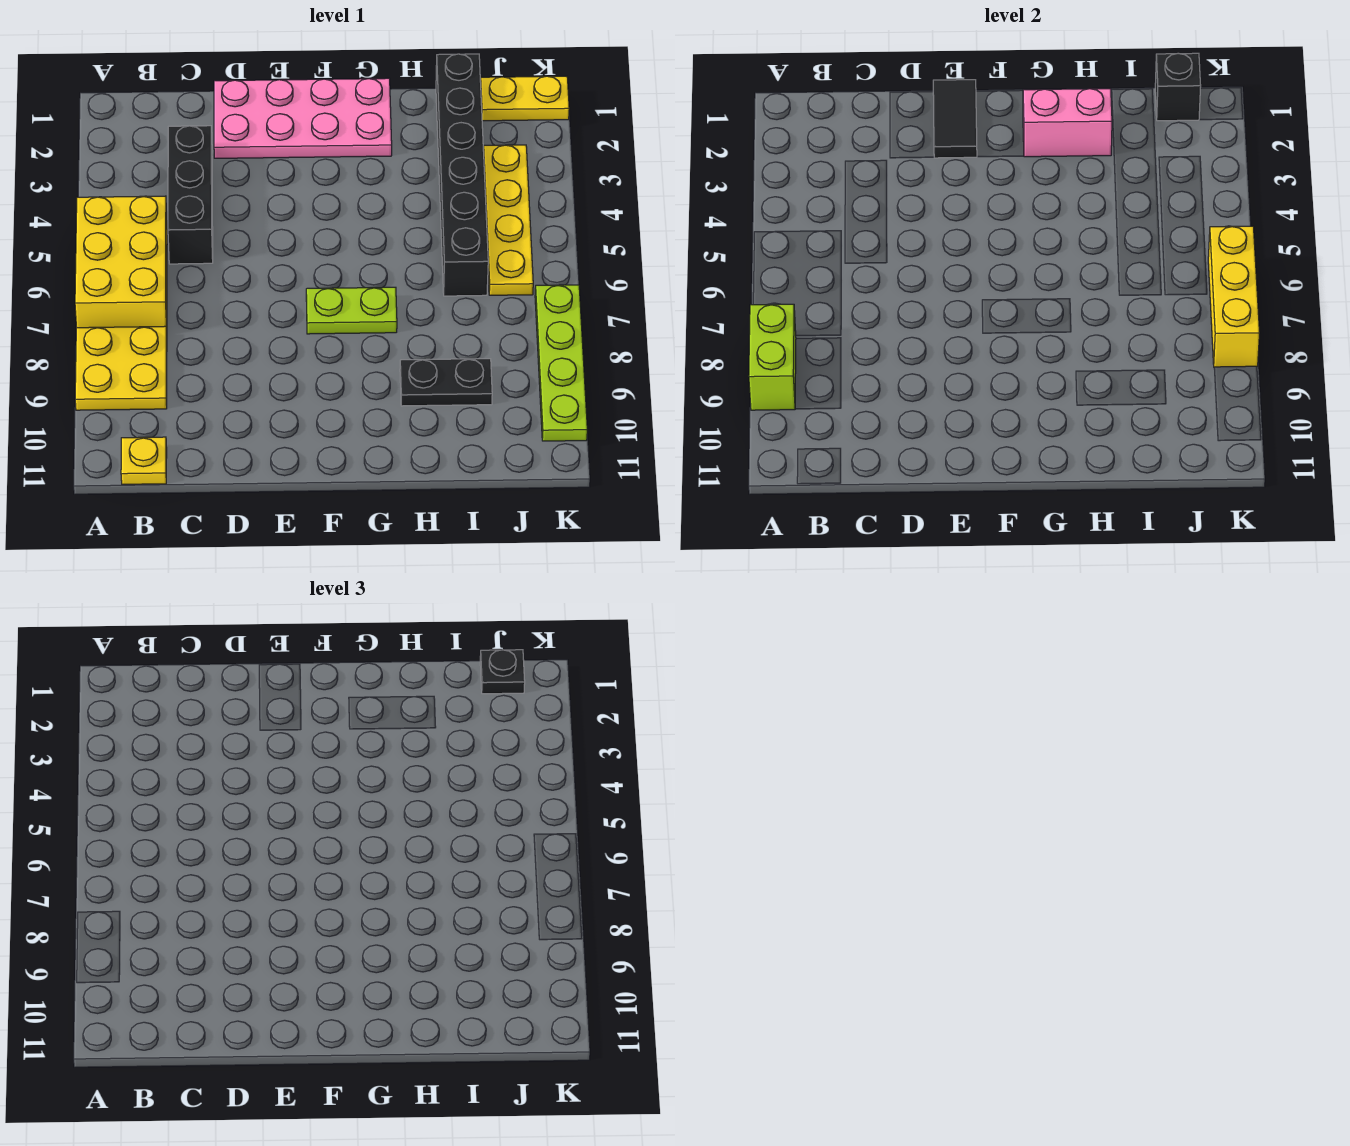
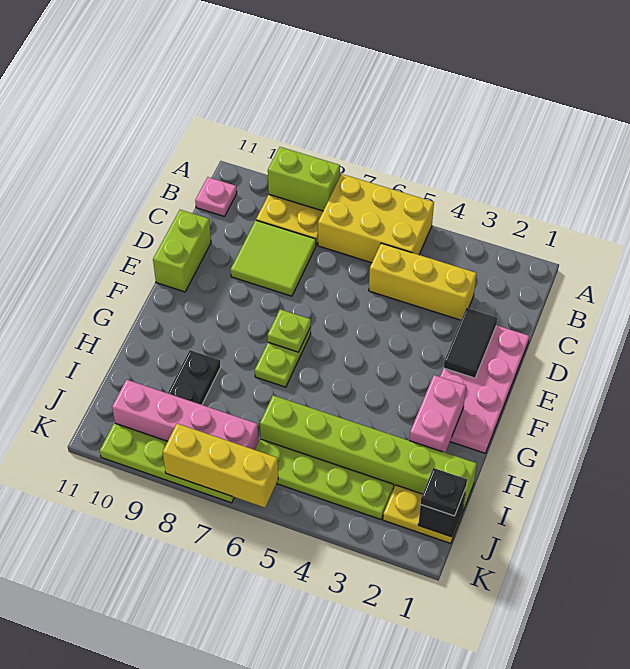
yellow 1x1 plate [121,437,167,484] -> pink 1x1 plate [195,177,237,217]
black 1x3 brick [168,126,213,264] -> yellow 1x3 brick [369,243,477,320]
none -> lime 2x2 tile [231,220,316,296]
none -> lime 1x2 brick [153,210,211,292]
black 1x2 tile [933,80,977,158] -> black 1x2 tile turned to [444,308,497,378]
none -> lime 1x1 plate [268,309,311,352]
black 1x6 brick [436,54,488,296] -> lime 1x6 brick [260,395,477,513]
yellow 1x2 plate [481,76,569,121] -> yellow 1x2 plate turned to [383,485,463,544]
yellow 1x4 plate [483,145,533,295] -> lime 1x4 plate [255,439,394,519]
none -> pink 1x4 brick [112,380,259,450]

